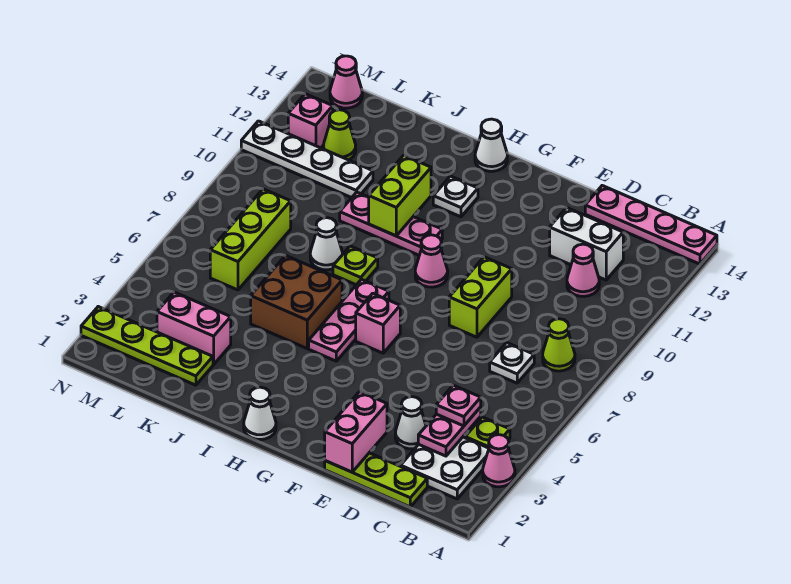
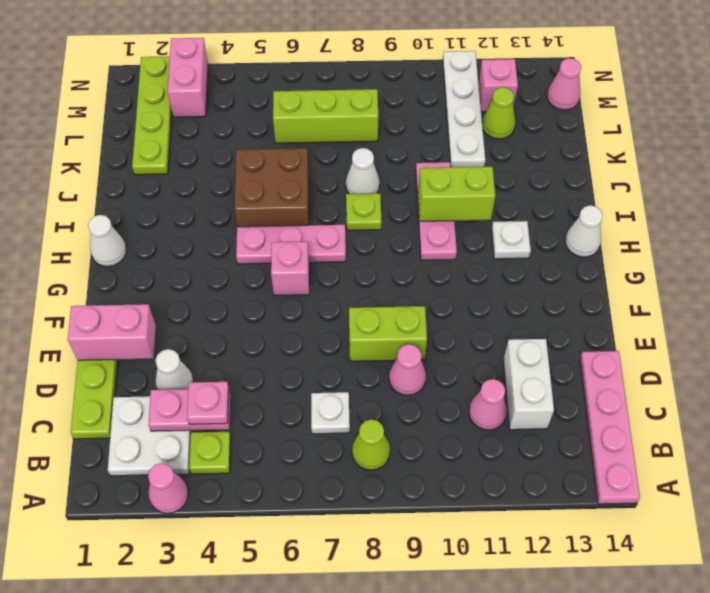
pink 1x1 cone [415,235,448,287] -> pink 1x1 cone moved to [389,344,426,395]
pink 1x2 brick [157,292,231,365] -> pink 1x2 brick moved to [168,38,208,117]

